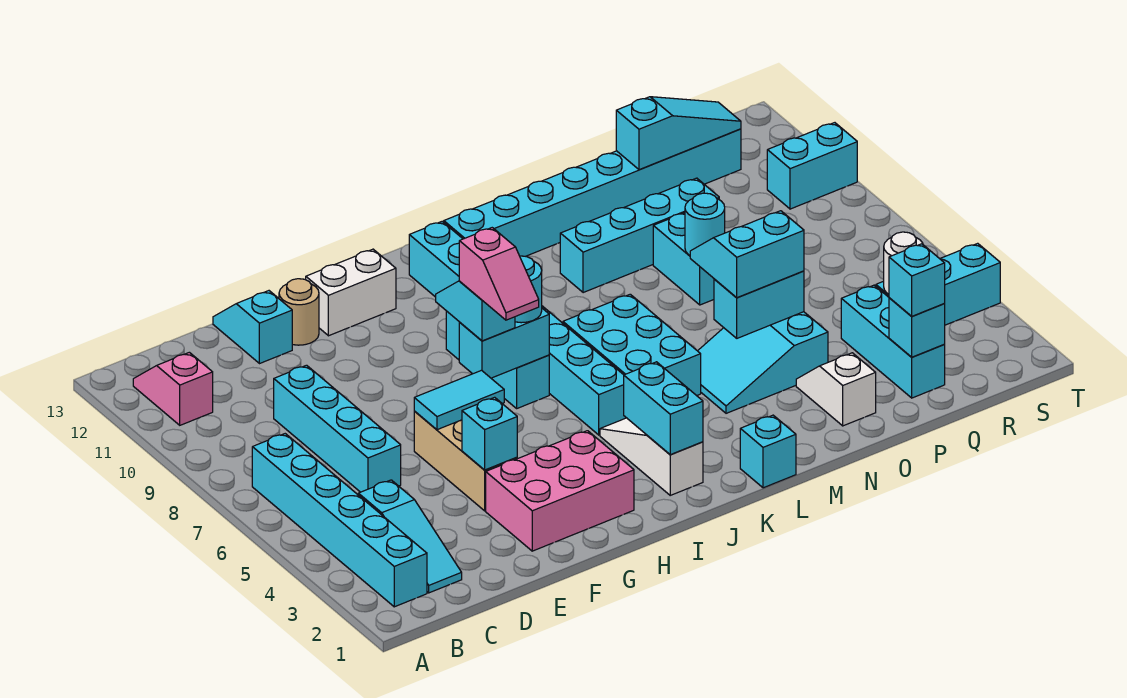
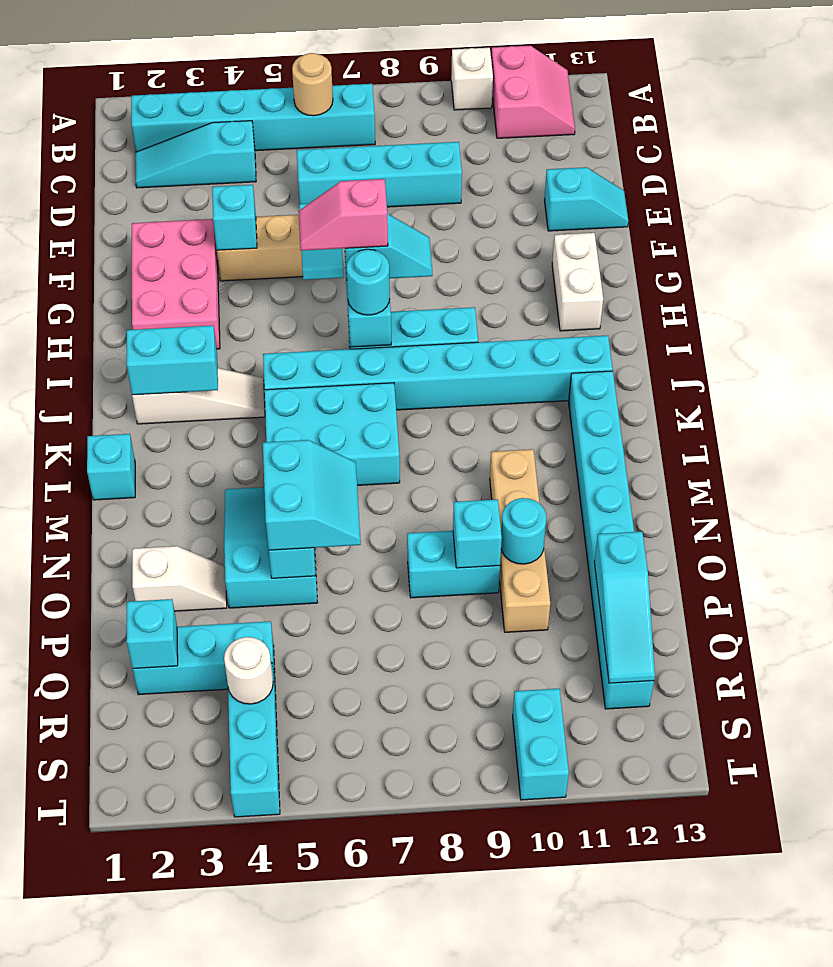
none -> white 1x1 brick [451,48,493,110]
pink 1x2 slope [133,352,213,425] -> pink 2x2 slope [491,46,575,138]
tan 1x1 round brick [279,279,319,345] -> tan 1x1 round brick moved to [292,53,333,116]
cyan 1x4 brick [560,178,719,293] -> tan 1x4 brick [490,449,550,632]
cyan 1x1 round brick [685,193,725,255] -> cyan 1x1 round brick moved to [501,498,546,564]
cyan 1x1 brick [889,244,945,316] -> cyan 1x1 brick moved to [453,499,502,568]

